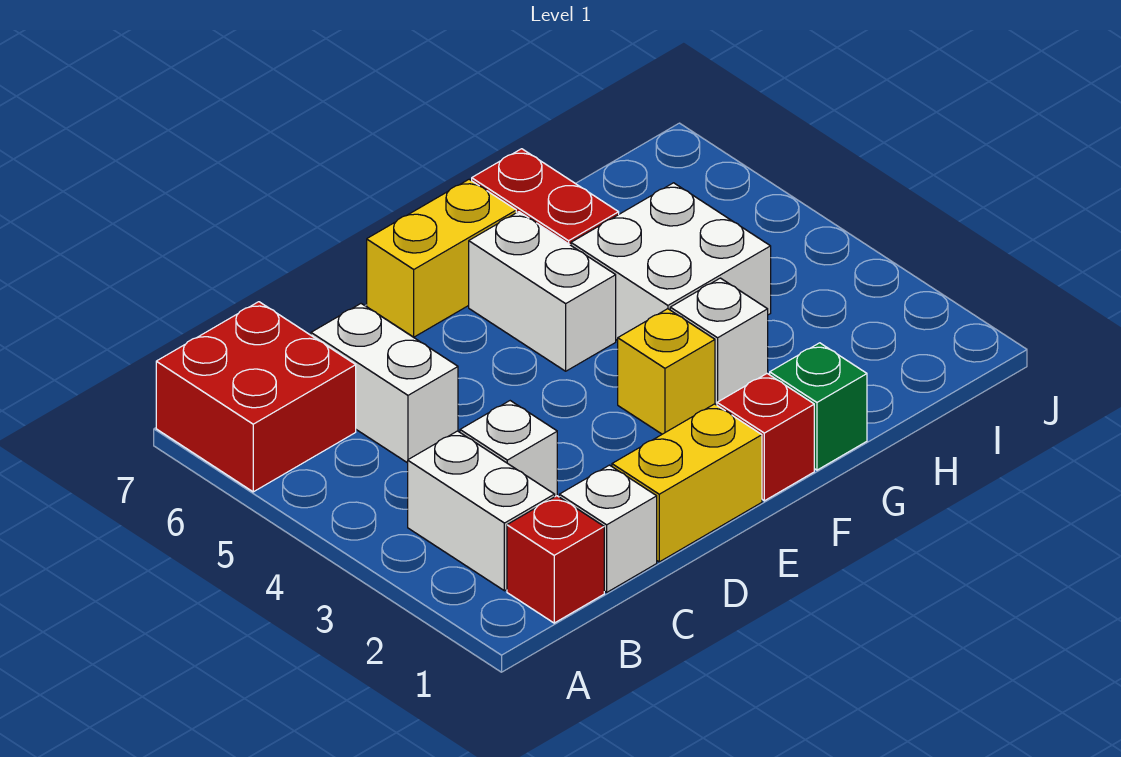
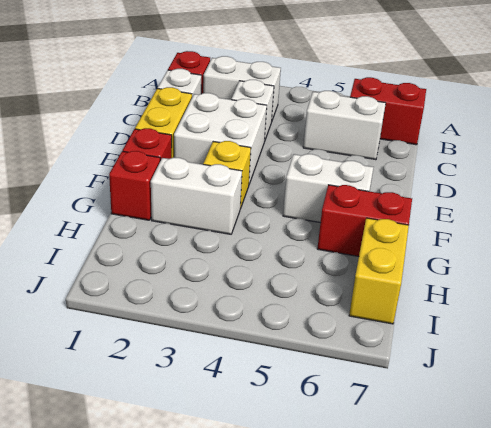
red 2x2 brick [156,302,356,492] -> red 1x2 brick [350,77,426,145]
yellow 1x2 brick [367,179,516,337] -> yellow 1x2 brick moved to [349,218,409,324]
green 1x1 brick [770,343,867,470] -> red 1x1 brick [109,151,160,220]
white 1x1 brick [670,278,768,405] -> white 1x2 brick [151,158,242,234]
white 2x2 brick [571,183,771,340] -> white 2x2 brick moved to [174,93,267,184]

